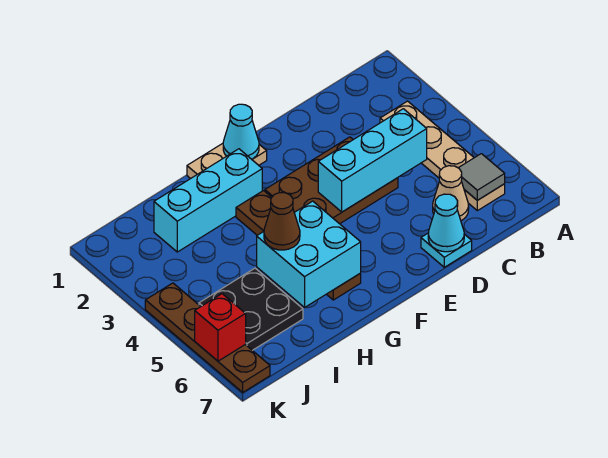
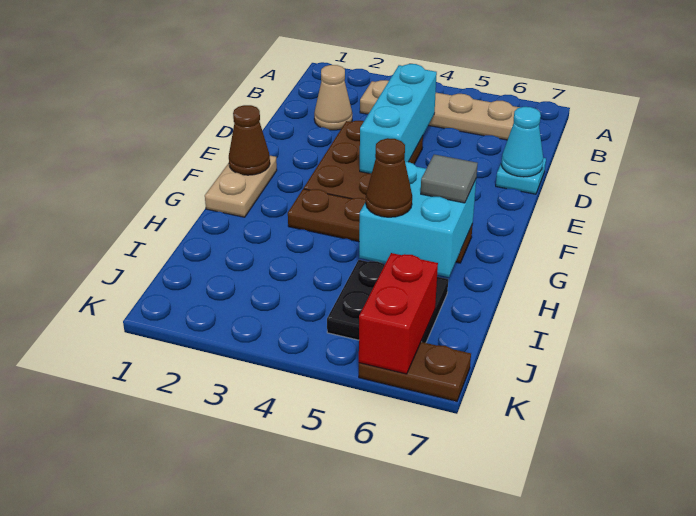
grey 1x1 tile [459,154,505,200] -> grey 1x1 tile moved to [421,154,478,203]
tan 1x1 cone [433,166,469,221] -> tan 1x1 cone moved to [314,65,352,130]
cyan 1x1 cone [223,104,259,159] -> brown 1x1 cone [229,105,270,175]
cyan 1x3 brick [154,149,262,252] -> none
brown 1x4 plate [145,283,270,392] -> brown 1x2 plate [359,342,471,401]
red 1x1 brick [195,294,246,361] -> red 1x2 brick [359,253,438,374]

